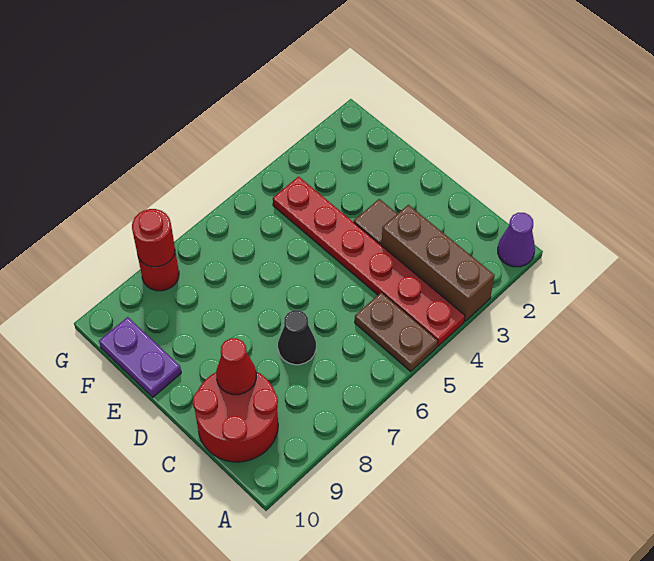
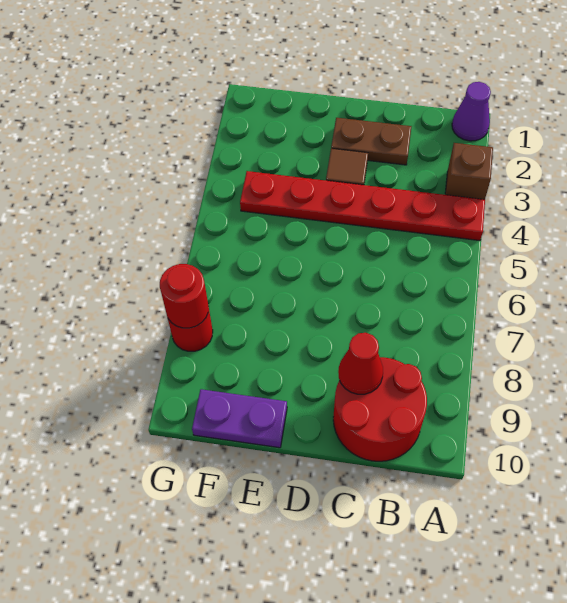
brown 1x3 brick [381,205,495,321] -> brown 1x1 brick [445,143,493,200]
brown 1x2 plate [355,292,438,371] -> brown 1x2 plate moved to [331,118,412,165]
black 1x1 cone [278,310,316,365] -> none

